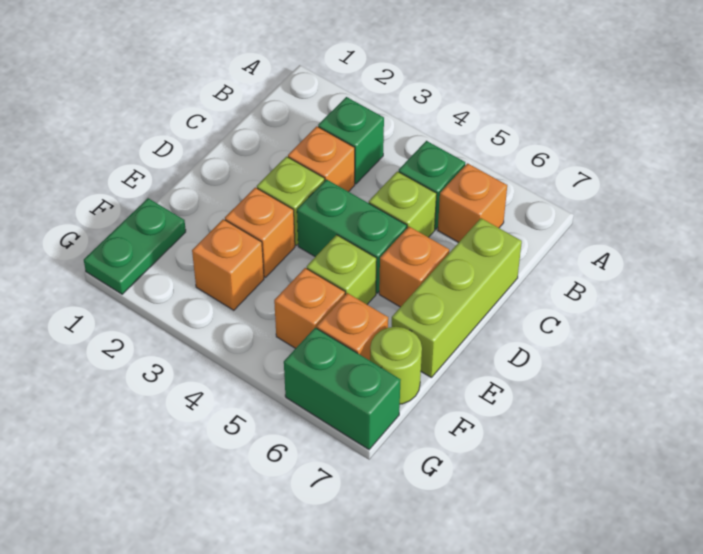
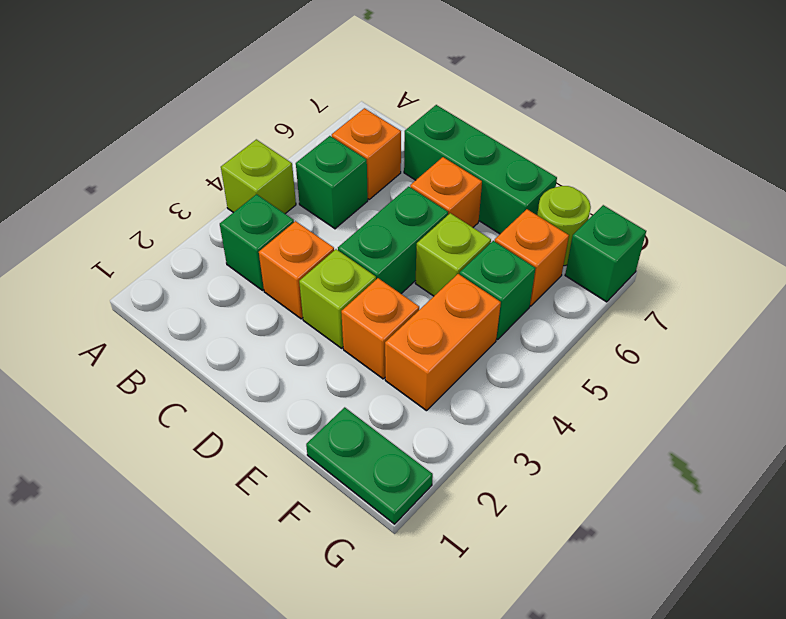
lime 1x1 brick [369,171,437,237] -> lime 1x1 brick moved to [221,139,296,214]
lime 1x3 brick [392,218,522,377] -> green 1x3 brick [404,105,557,234]
orange 1x1 brick [192,219,264,310] -> orange 1x2 brick [385,274,501,411]
orange 1x1 brick [274,268,345,349] -> green 1x1 brick [460,241,536,339]
green 1x2 brick [284,328,401,449] -> green 1x1 brick [565,205,646,302]

